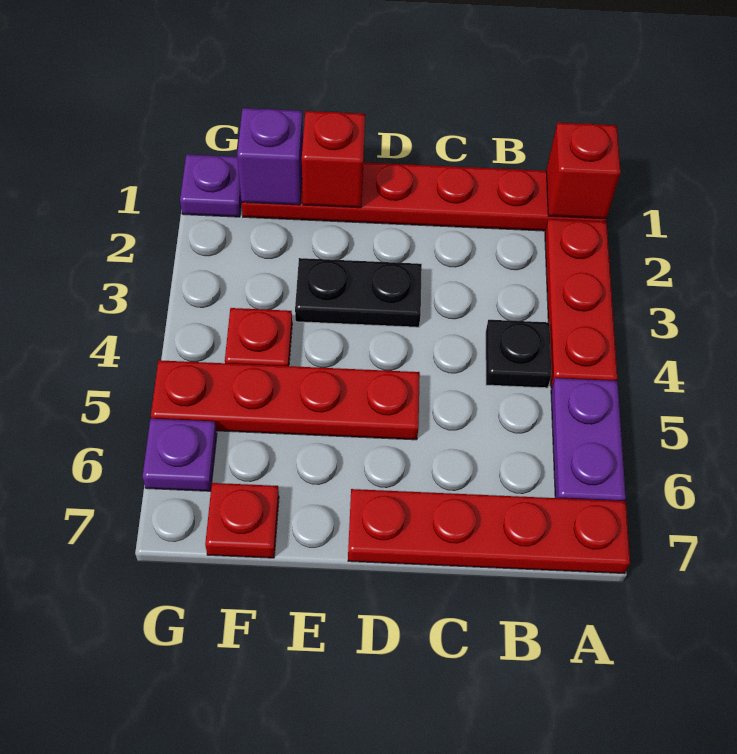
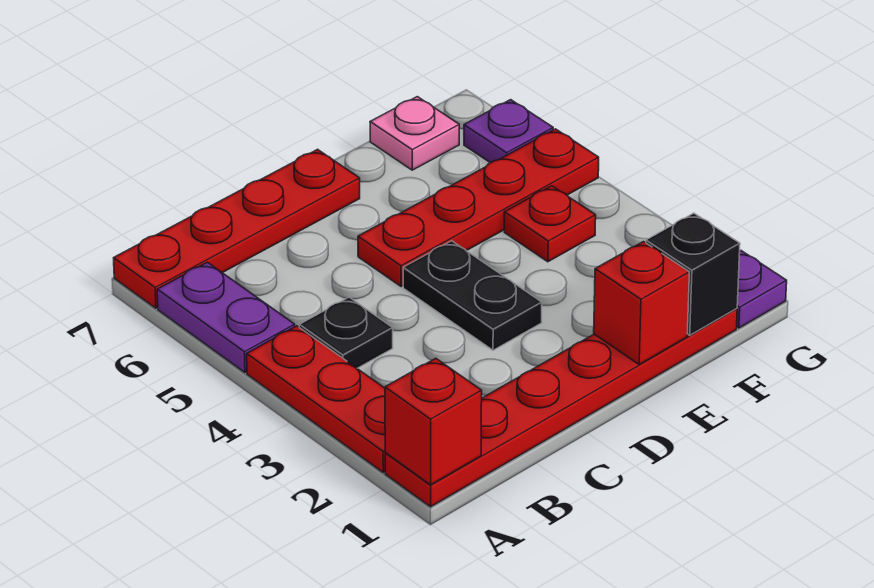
black 1x2 plate [295,258,422,327] -> black 1x2 plate turned to [403,241,542,350]
purple 1x1 brick [237,108,303,205] -> black 1x1 brick [646,213,740,335]
red 1x1 plate [205,483,279,558] -> pink 1x1 plate [370,97,459,170]

